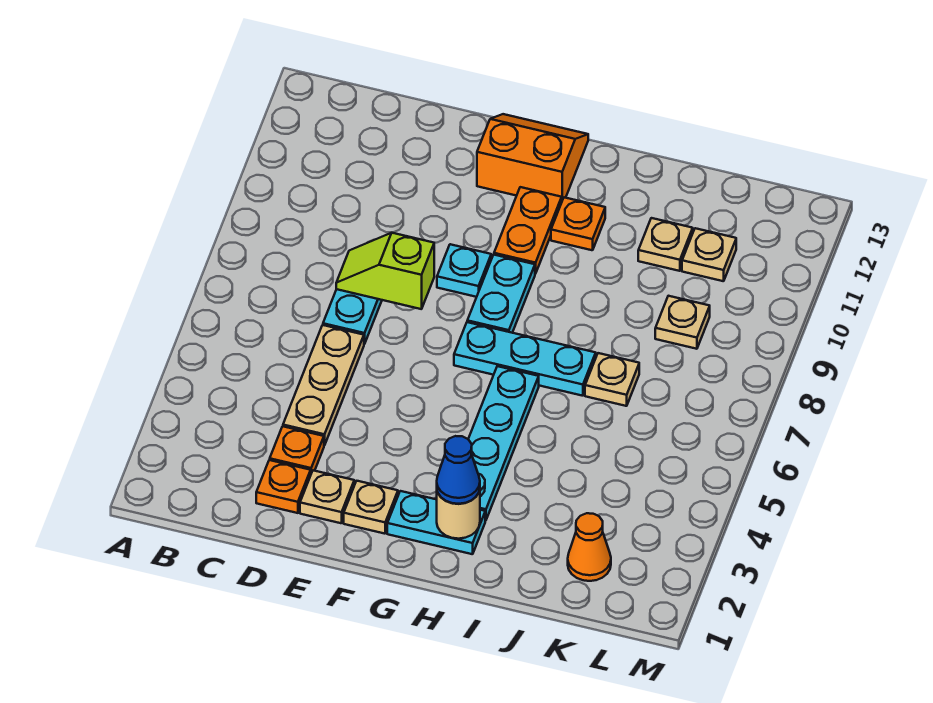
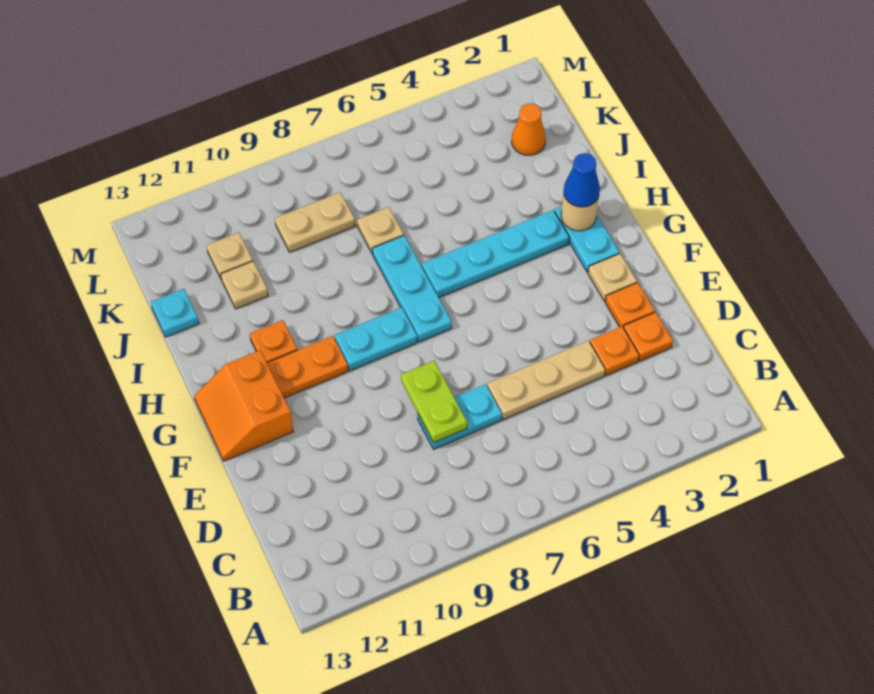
lime 1x2 slope [336,233,434,309] -> lime 1x2 plate [401,361,467,443]
tan 1x1 plate [300,470,354,523] -> orange 1x1 plate [605,283,655,328]
cyan 1x1 plate [437,244,491,297] -> cyan 1x1 plate moved to [151,289,199,337]
tan 1x1 plate [655,296,710,349] -> tan 1x2 plate [275,192,355,252]

